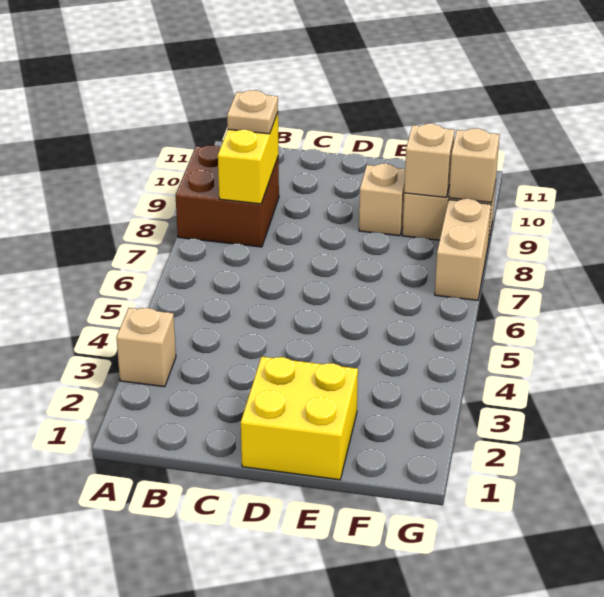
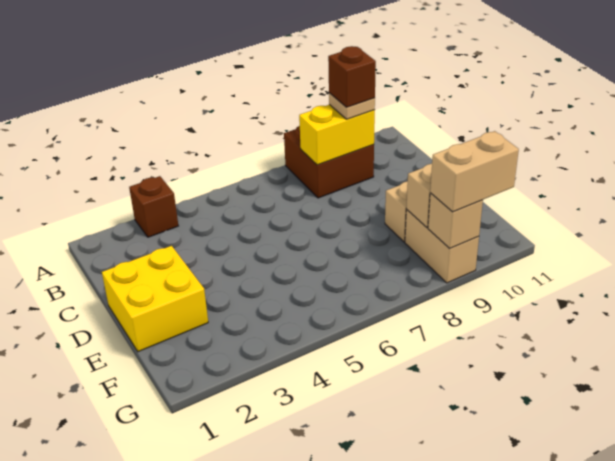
tan 1x1 brick [116,308,176,387] -> brown 1x1 brick [129,176,178,237]
none -> brown 1x1 brick [328,46,376,107]
tan 1x2 brick [435,199,491,300] -> tan 1x2 brick moved to [430,131,519,212]

